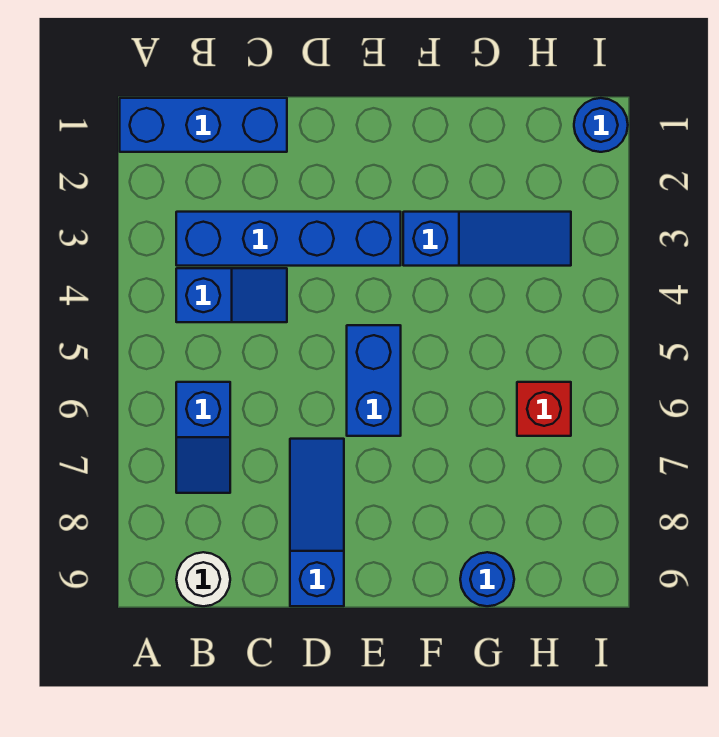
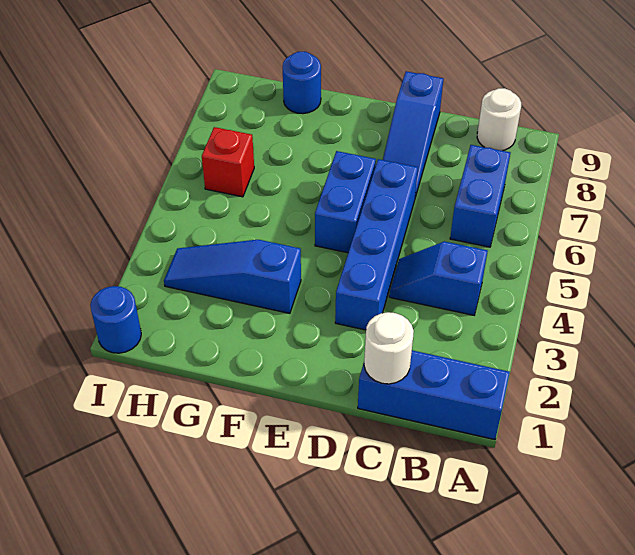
blue 1x4 brick [176,212,401,266] -> blue 1x4 brick turned to [335,159,418,330]
blue 1x2 slope [176,382,230,493] -> blue 1x2 brick [450,145,510,247]
none -> white 1x1 round brick [364,312,414,384]

